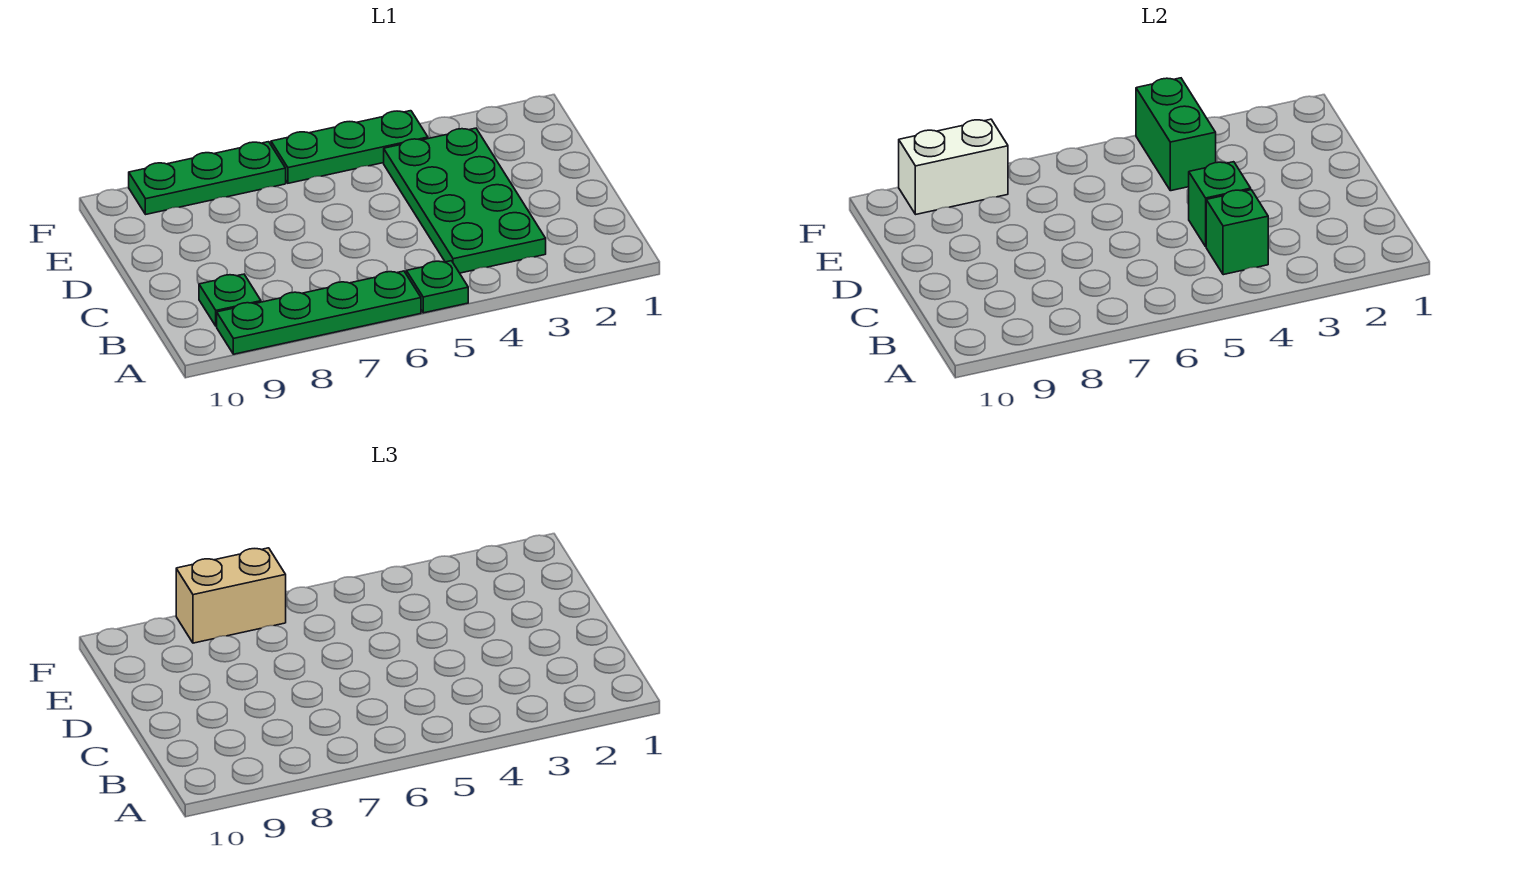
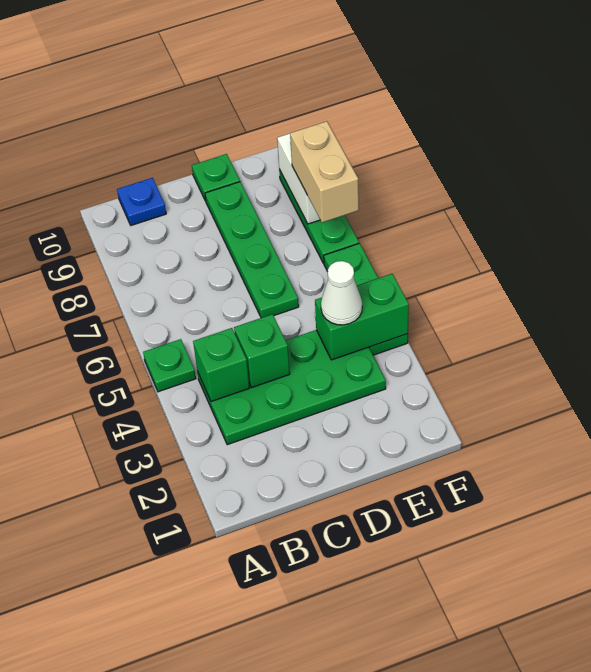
green 1x4 plate [217,271,421,354] -> green 1x4 plate moved to [205,182,299,318]
green 1x1 plate [199,274,261,326] -> green 1x1 plate moved to [192,154,240,201]
none -> blue 1x1 plate [117,178,166,225]
none -> white 1x1 cone [321,261,362,325]

